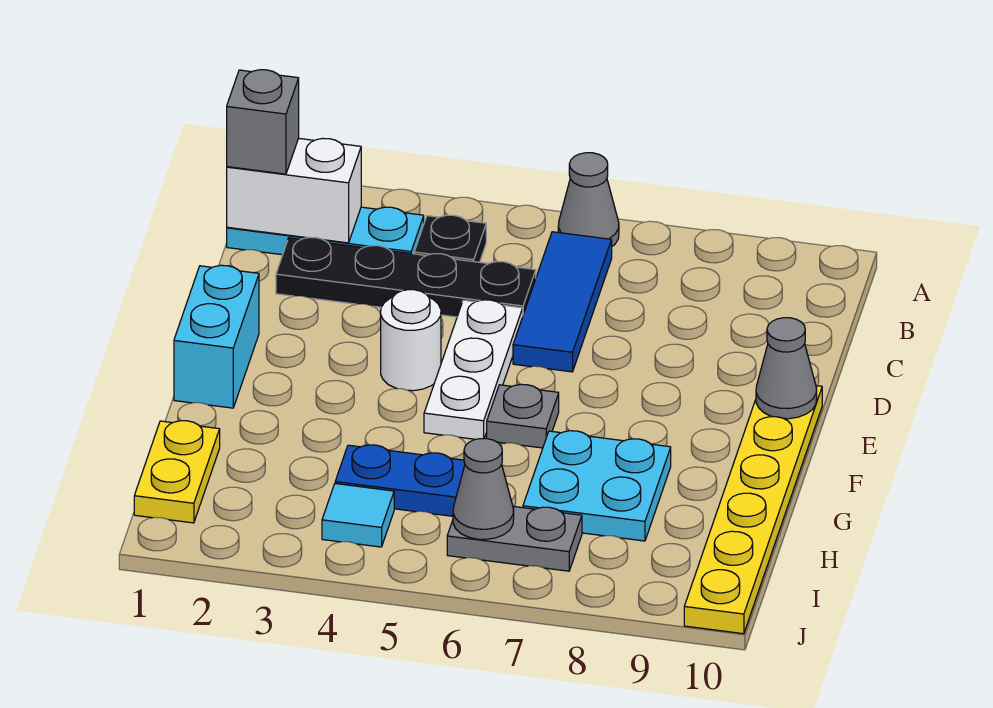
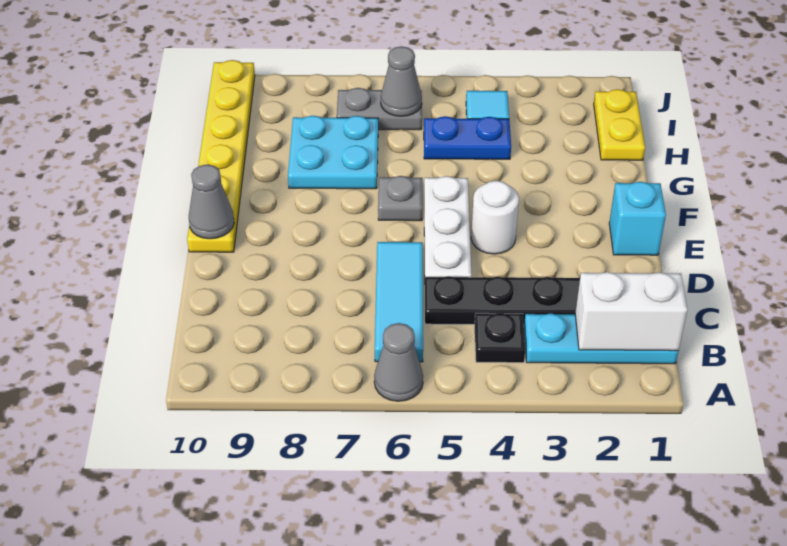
grey 1x1 brick [227,70,299,174] -> none
blue 1x3 tile [513,232,612,372] -> cyan 1x3 tile [375,242,423,362]
cyan 1x2 brick [174,265,259,408] -> cyan 1x1 brick [609,182,666,255]

